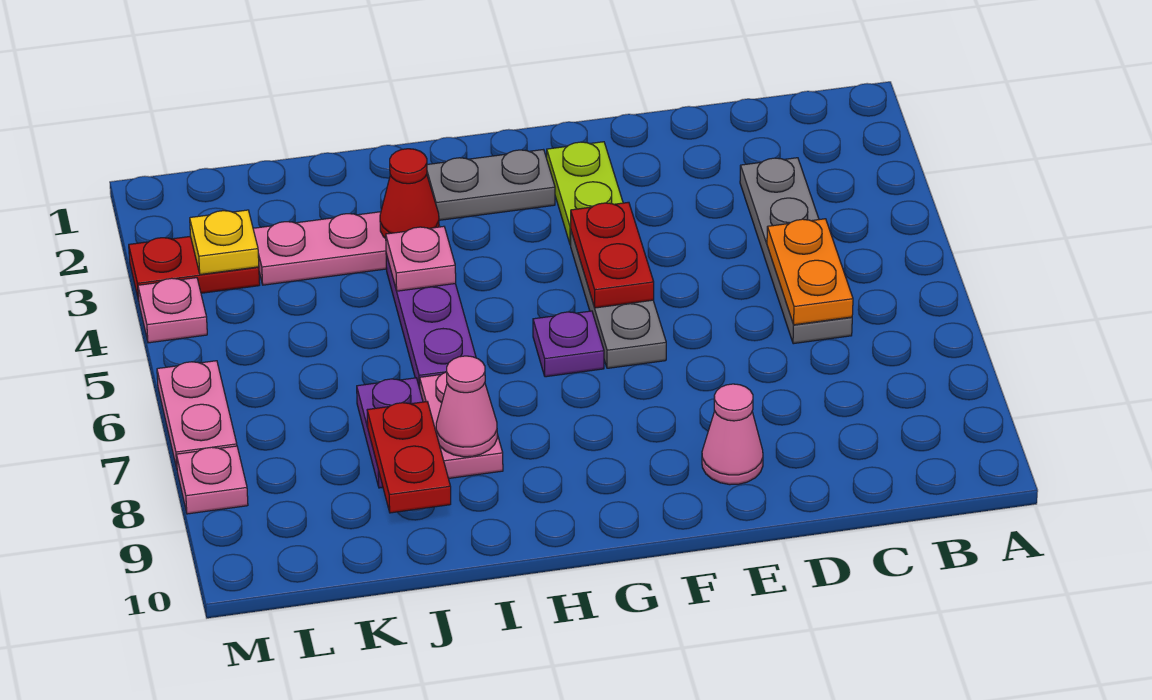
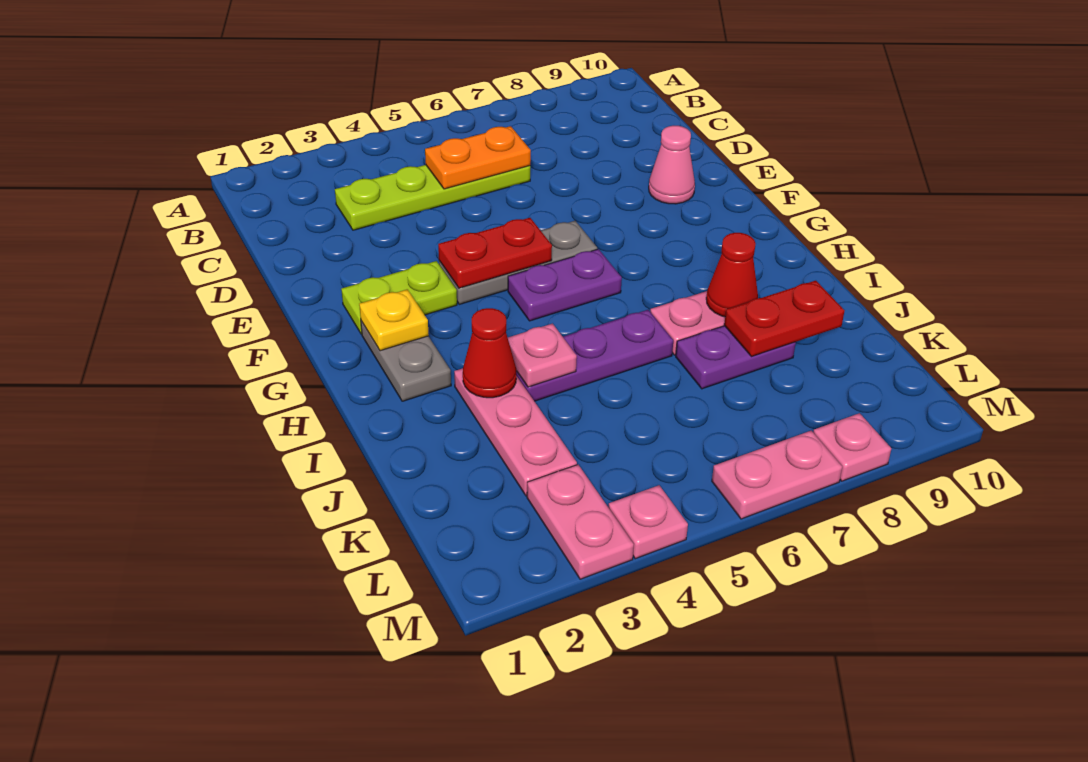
grey 1x4 plate [740,158,852,344] -> lime 1x4 plate [335,165,530,230]
purple 1x1 plate [533,311,604,377] -> purple 1x2 plate [508,249,622,321]
pink 1x1 cone [436,356,497,457] -> red 1x1 cone [706,233,758,317]
red 1x2 plate [129,236,260,301] -> pink 1x2 plate [527,465,634,579]
yellow 1x1 plate [190,210,259,275] -> yellow 1x1 plate moved to [359,289,429,351]

